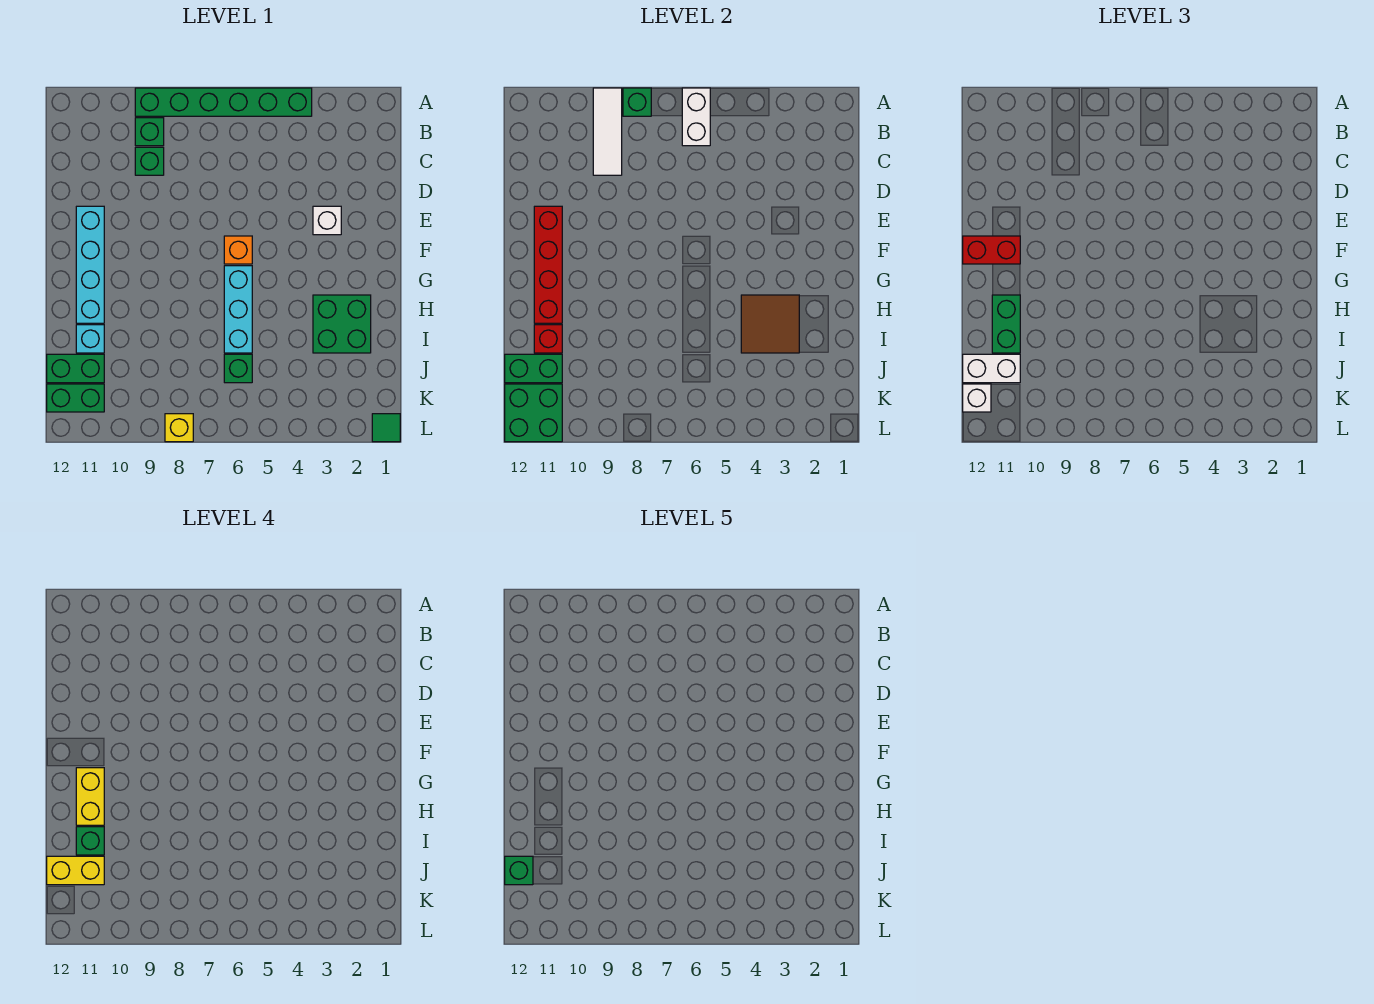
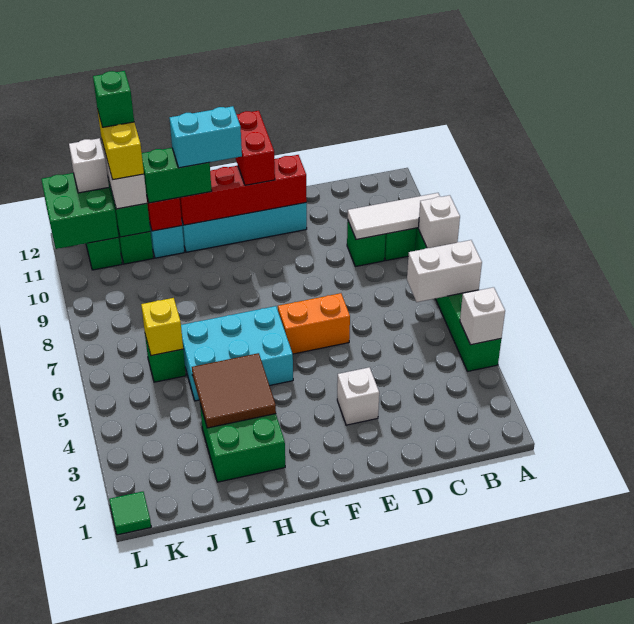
none -> white 1x1 brick [460,287,505,345]
green 1x1 brick [623,88,651,116] -> white 1x1 brick [418,195,460,248]
orange 1x1 brick [224,236,252,264] -> orange 1x2 brick [278,293,350,354]
cyan 1x3 brick [224,266,252,353] -> cyan 2x3 brick [181,306,293,401]
yellow 1x2 brick [76,768,104,825] -> cyan 1x2 brick [170,106,242,168]
green 1x1 brick [76,827,104,855] -> none
yellow 1x1 brick [165,414,193,442] -> yellow 1x1 brick moved to [141,298,183,356]

